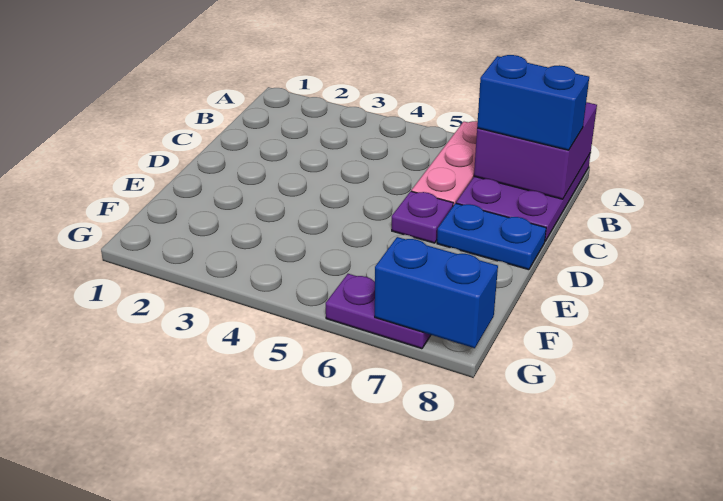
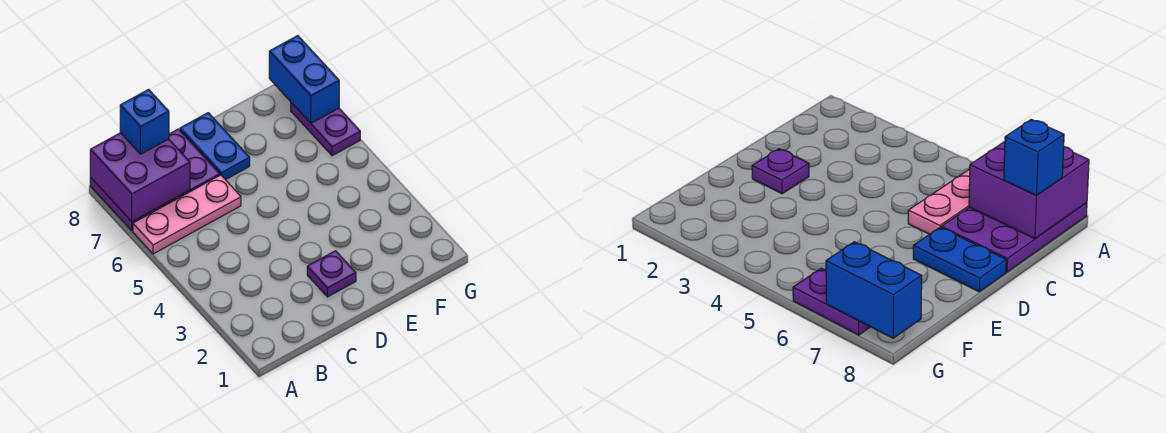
blue 1x2 brick [477,55,589,150] -> blue 1x1 brick [120,90,169,154]
purple 1x1 plate [392,191,453,243] -> purple 1x1 plate moved to [307,251,356,297]

